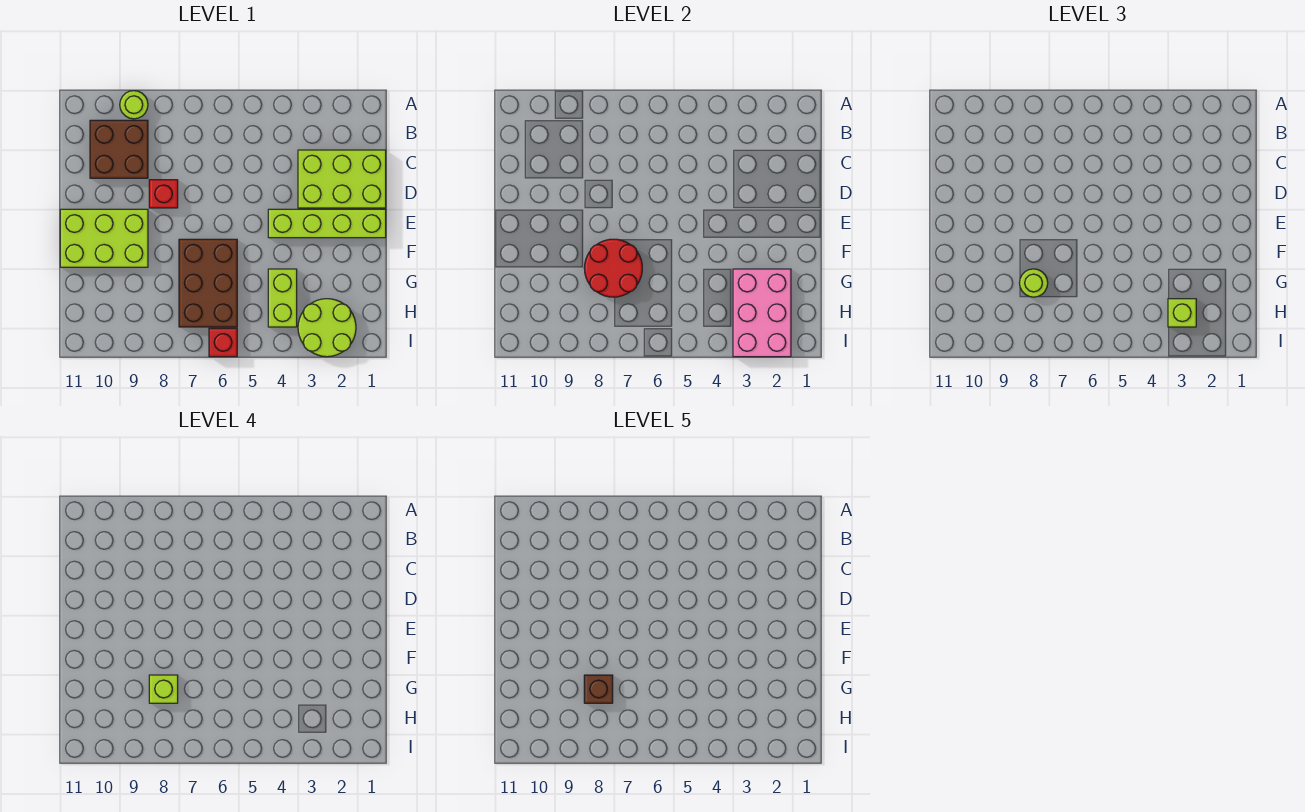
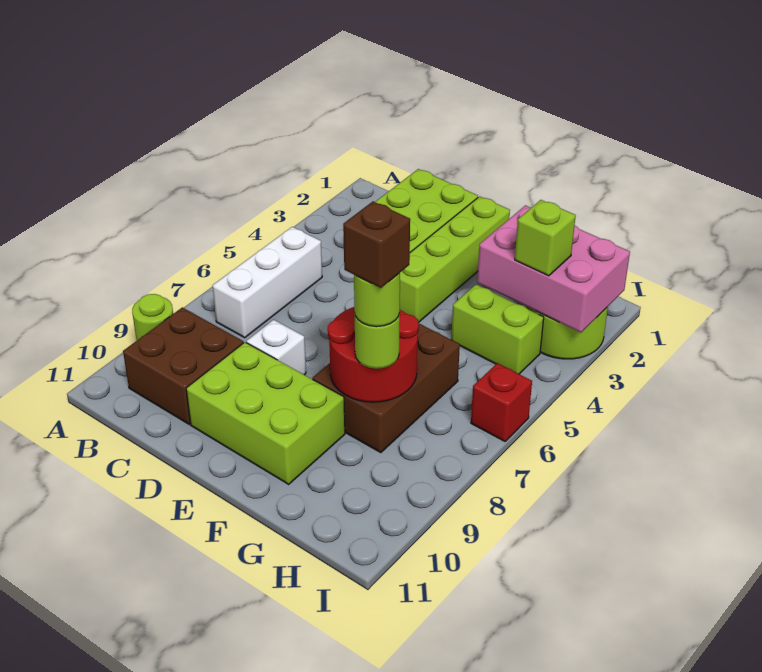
none -> white 1x3 brick [213,227,322,338]
red 1x1 brick [149,180,178,208] -> white 1x1 brick [246,320,306,375]
lime 2x3 brick [60,209,148,267] -> lime 2x3 brick turned to [186,342,345,484]
brown 2x3 brick [179,239,237,327] -> brown 2x3 brick turned to [313,324,460,453]
lime 1x1 brick [149,675,178,703] -> lime 1x1 round brick [354,273,400,327]

